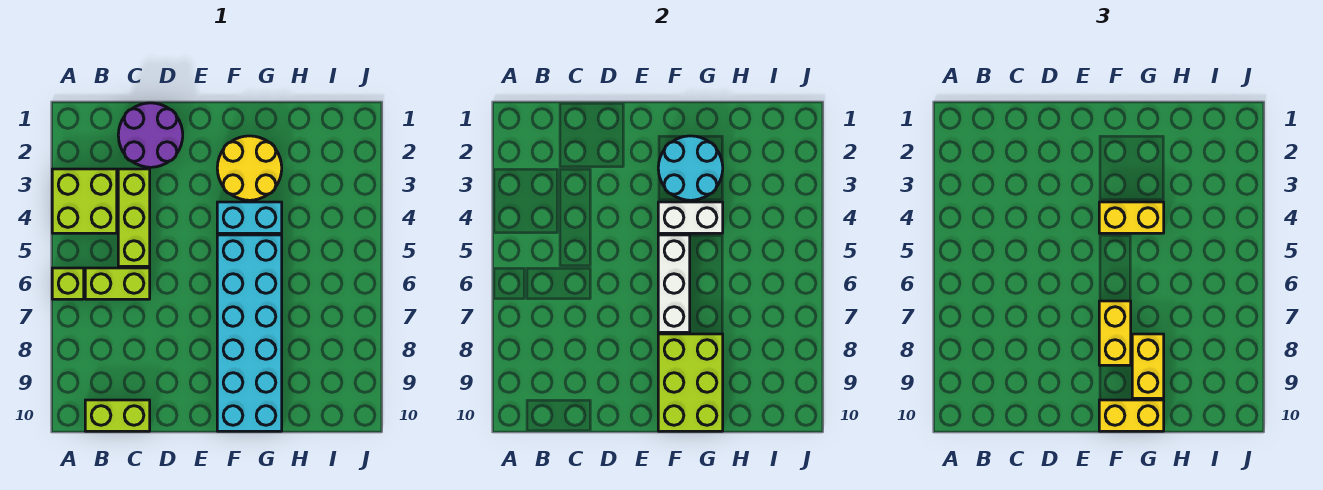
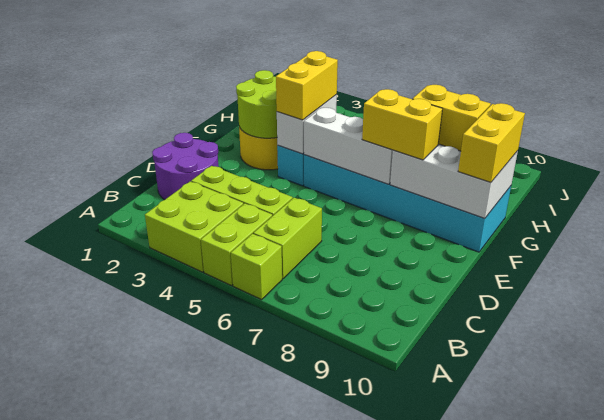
lime 1x2 brick [85,400,150,431] -> lime 1x2 brick moved to [201,204,272,286]
cyan 2x2 round brick [658,136,723,200] -> lime 2x2 round brick [236,70,277,138]
lime 2x3 brick [658,334,723,431] -> white 2x3 brick [390,144,518,219]

